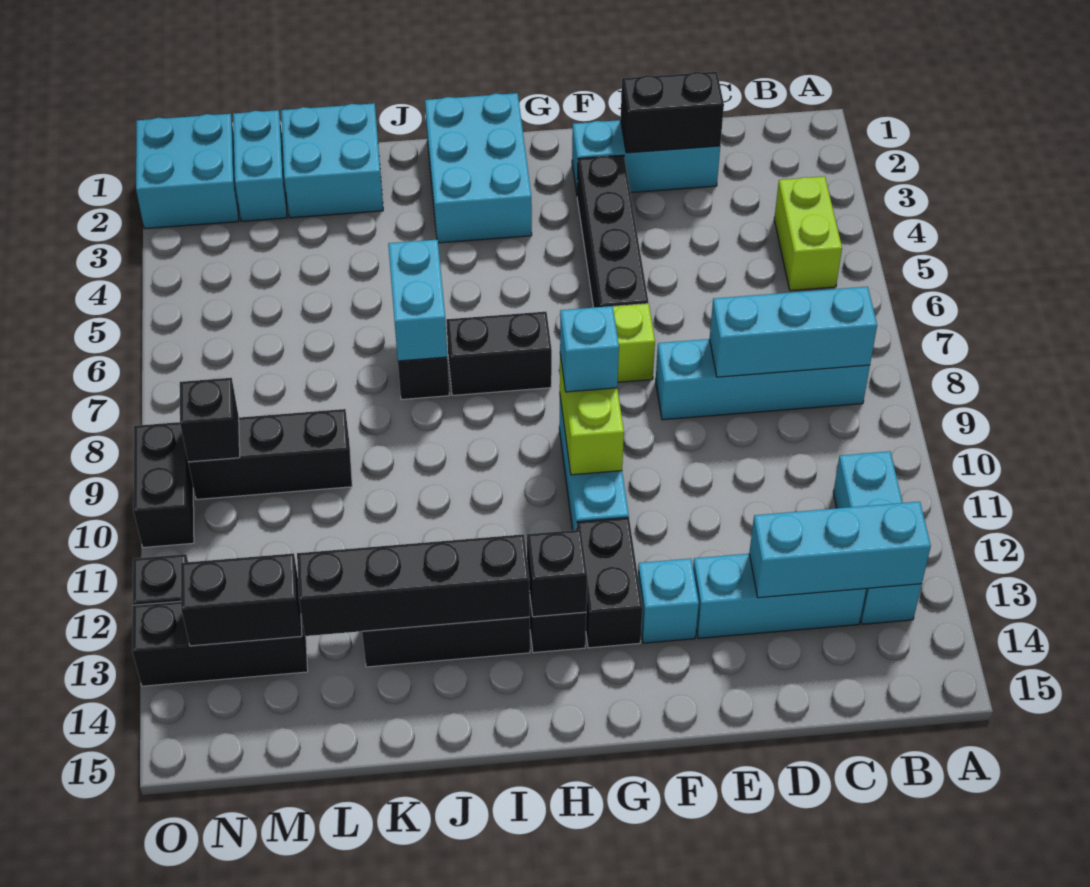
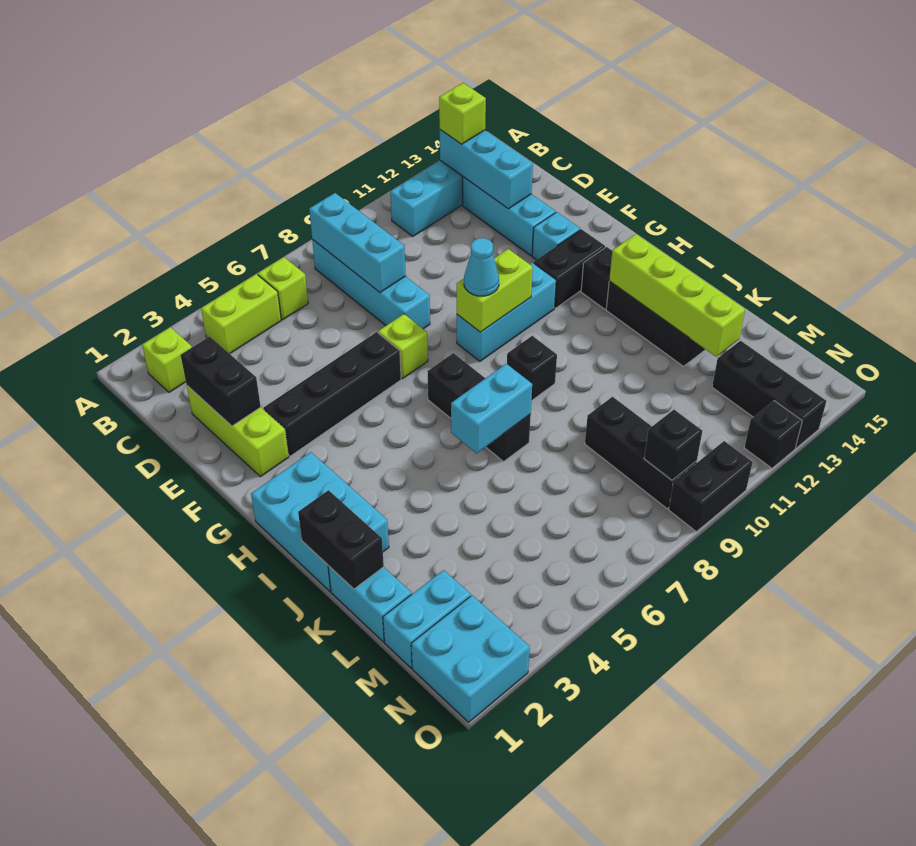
none -> lime 1x1 brick [142,327,192,392]
none -> lime 1x1 brick [258,257,308,320]
none -> lime 1x1 brick [439,83,486,144]
cyan 1x3 brick [572,120,720,193] -> lime 1x3 brick [187,386,289,477]
cyan 1x1 brick [560,306,619,392] -> cyan 1x1 cone [464,238,499,296]
cyan 2x3 brick [425,93,532,243] -> cyan 2x3 brick turned to [251,452,389,591]
black 1x1 brick [527,530,587,617] -> black 1x1 brick moved to [507,336,557,401]
black 1x4 brick [297,534,530,636] -> lime 1x4 brick [609,234,745,357]
cyan 2x2 brick [281,103,383,218] -> cyan 1x2 brick [328,566,412,642]
black 1x2 brick [181,553,302,646] -> black 1x2 brick moved to [298,490,384,589]

